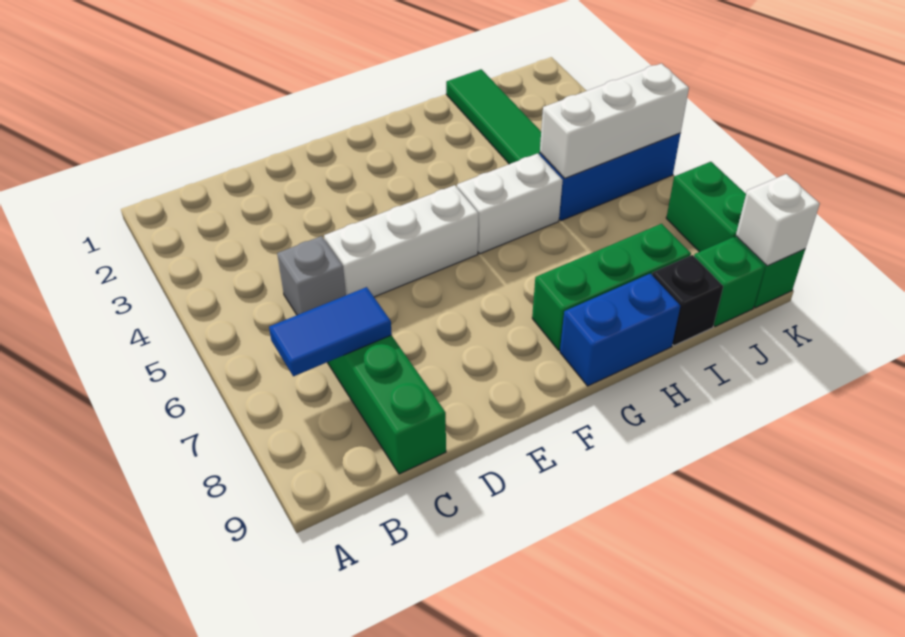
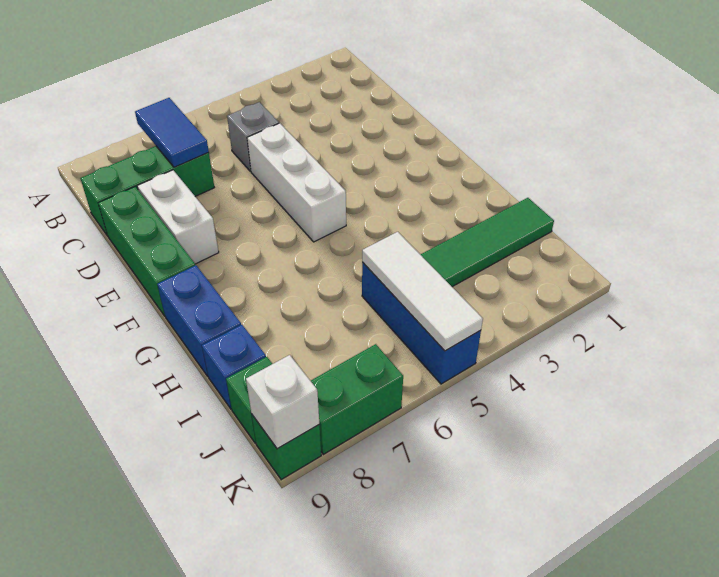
white 1x2 brick [457,153,563,254] -> white 1x2 brick moved to [137,170,219,264]
green 1x3 brick [532,224,691,350] -> green 1x3 brick moved to [98,187,195,316]
white 1x3 brick [540,63,689,178] -> white 1x3 tile [362,232,483,351]
black 1x1 brick [652,255,723,346] -> blue 1x1 brick [202,325,266,409]

